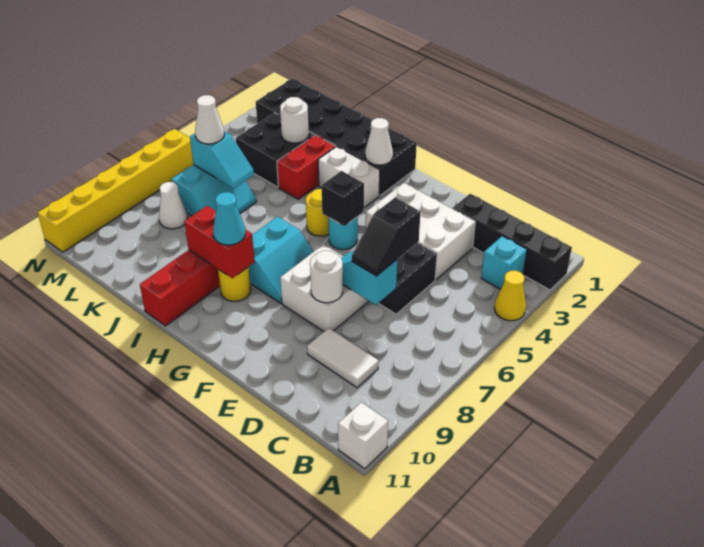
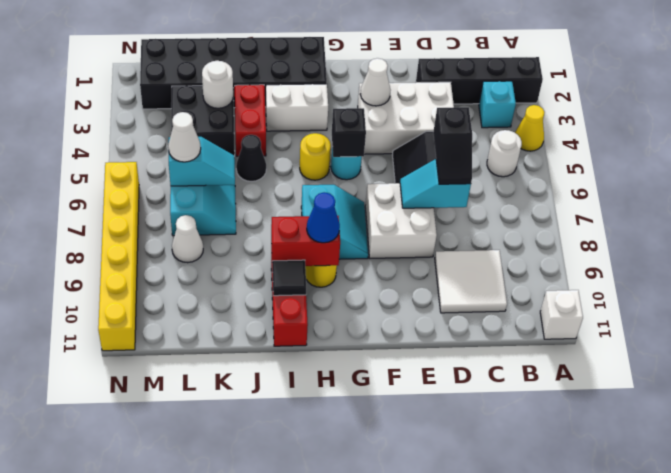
white 1x2 tile [307,328,379,388] -> white 2x2 tile [435,250,507,313]
white 1x1 round brick [310,251,343,303] -> white 1x1 round brick moved to [487,130,522,177]
white 1x1 cone [365,118,393,165] -> white 1x1 cone moved to [360,58,391,106]
cyan 1x1 cone [213,192,245,245] -> blue 1x1 cone [307,192,340,243]
none -> black 1x1 tile [272,260,306,296]
none -> black 1x1 cone [236,135,266,181]

